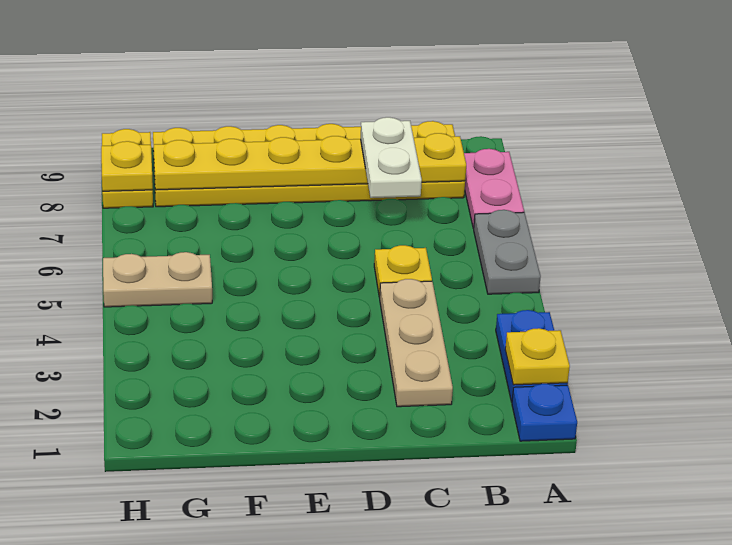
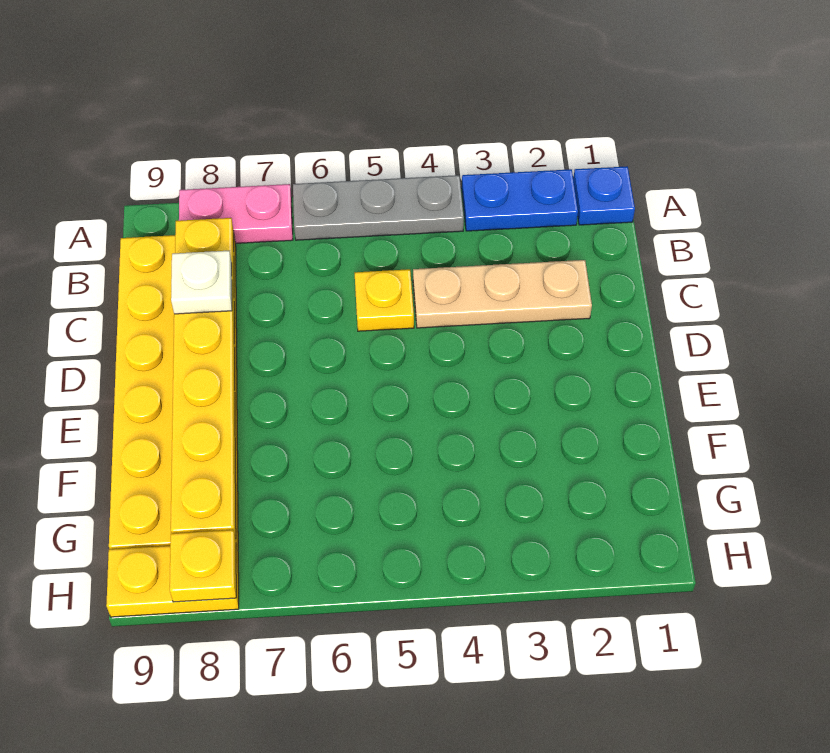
yellow 1x1 plate [505,328,570,385] -> none
grey 1x2 plate [473,210,541,294] -> grey 1x3 plate [293,175,464,240]
white 1x2 plate [361,117,422,198] -> white 1x1 plate [171,251,232,314]
tan 1x2 plate [103,252,212,307] -> none

